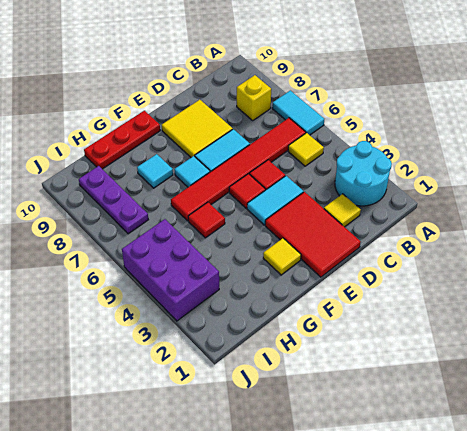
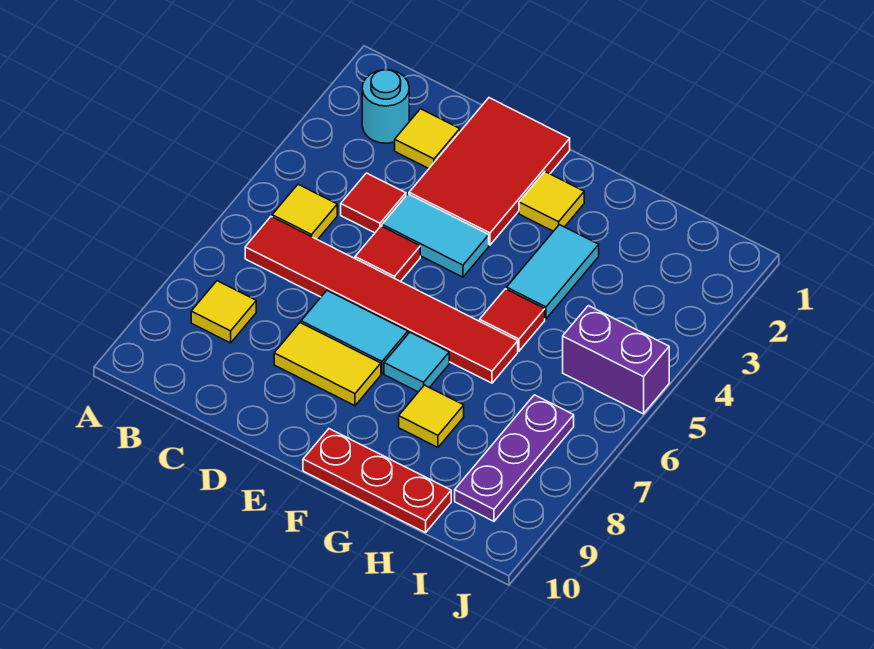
cyan 2x2 round brick [335,141,392,206] -> cyan 1x1 round brick [362,70,409,143]
cyan 1x2 tile [272,90,324,135] -> cyan 1x2 tile moved to [507,225,599,319]
yellow 1x1 brick [237,75,271,120] -> yellow 1x1 tile [191,281,256,343]
yellow 2x2 tile [162,100,233,157] -> yellow 1x2 tile [274,323,381,406]
red 1x1 tile [229,174,266,208] -> red 1x1 tile moved to [341,173,406,233]
cyan 1x1 tile [137,154,173,188] -> yellow 1x1 tile [399,385,464,447]
purple 2x3 brick [122,219,219,321] -> purple 1x2 brick [563,306,669,414]

